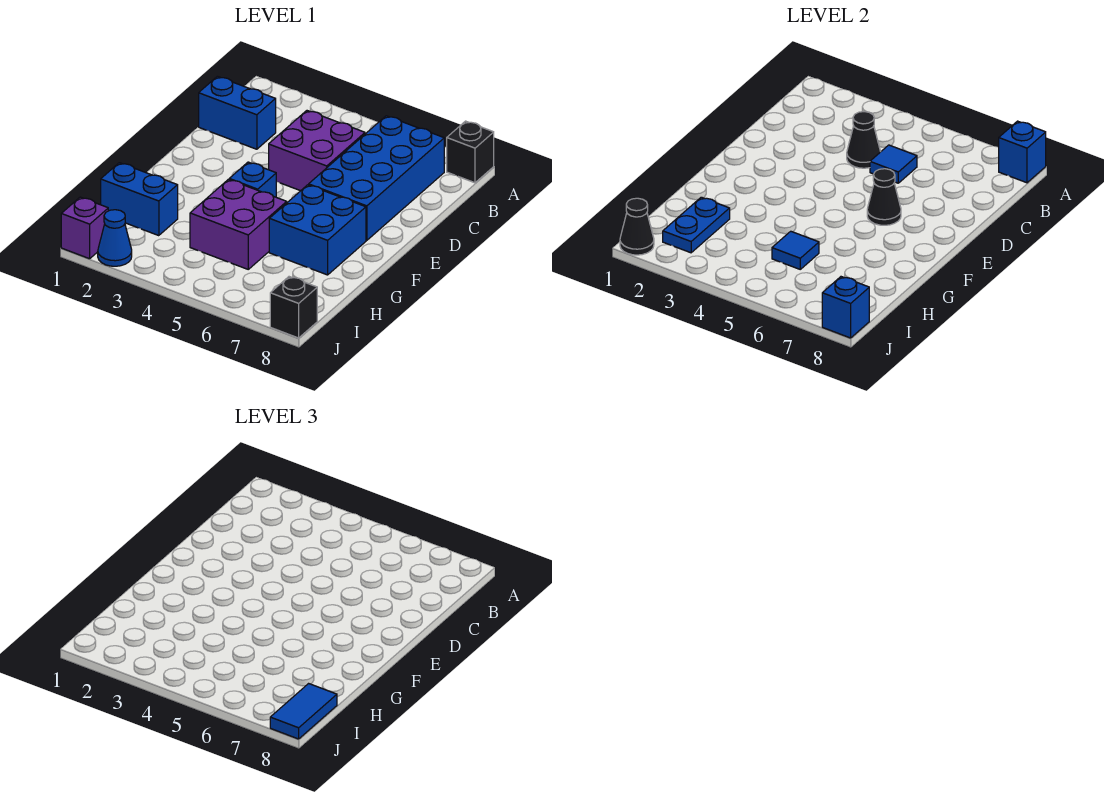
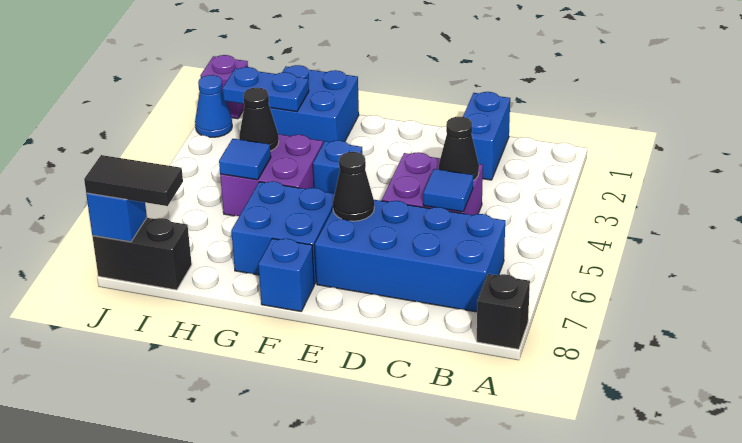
blue 1x1 brick [999,121,1046,183] -> blue 1x1 brick moved to [259,238,314,311]
blue 1x2 brick [101,163,178,236] -> blue 2x2 brick [270,65,359,143]
blue 1x2 tile [270,684,337,739] -> black 1x2 tile [84,155,183,206]
black 1x1 cone [620,198,654,255] -> black 1x1 cone moved to [239,88,279,151]
black 1x1 brick [270,277,317,338] -> black 1x2 brick [92,218,192,290]

